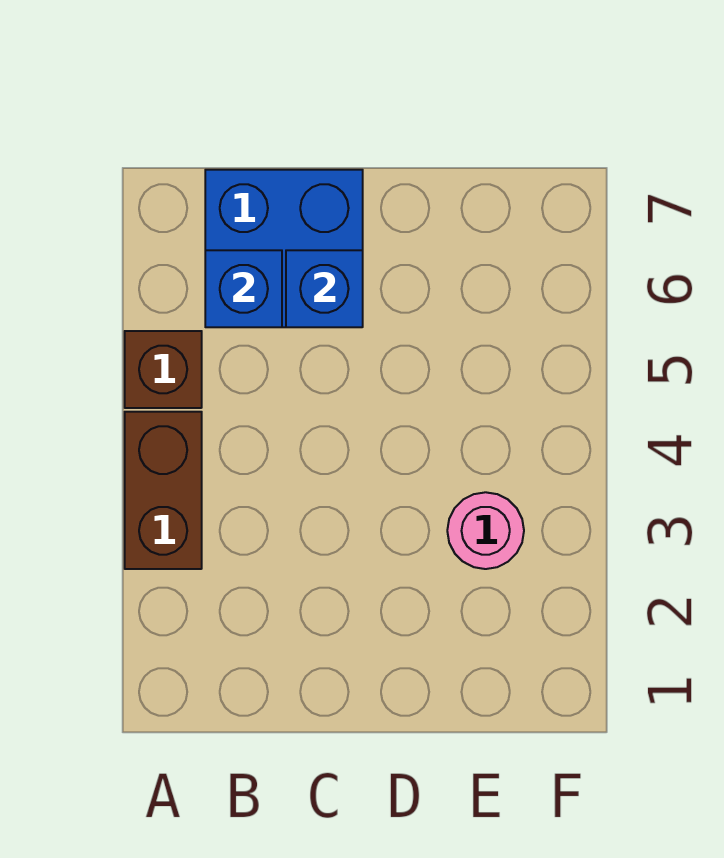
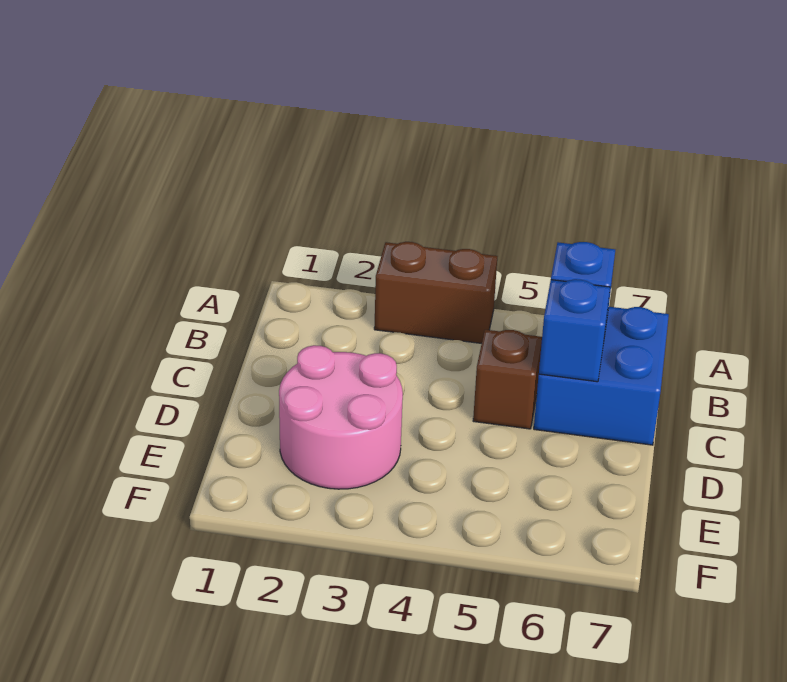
brown 1x1 brick [125,331,202,408] -> brown 1x1 brick moved to [473,330,542,429]
pink 1x1 round brick [447,492,524,569] -> pink 2x2 round brick [279,345,403,489]

